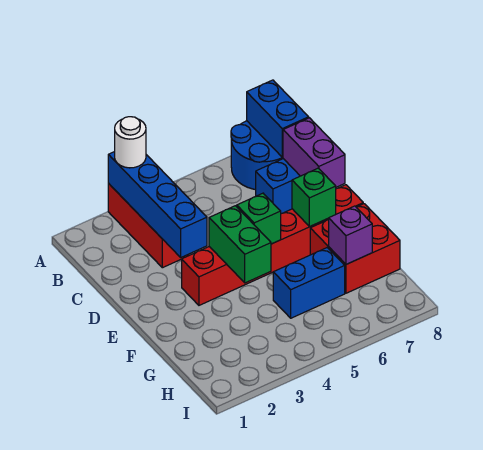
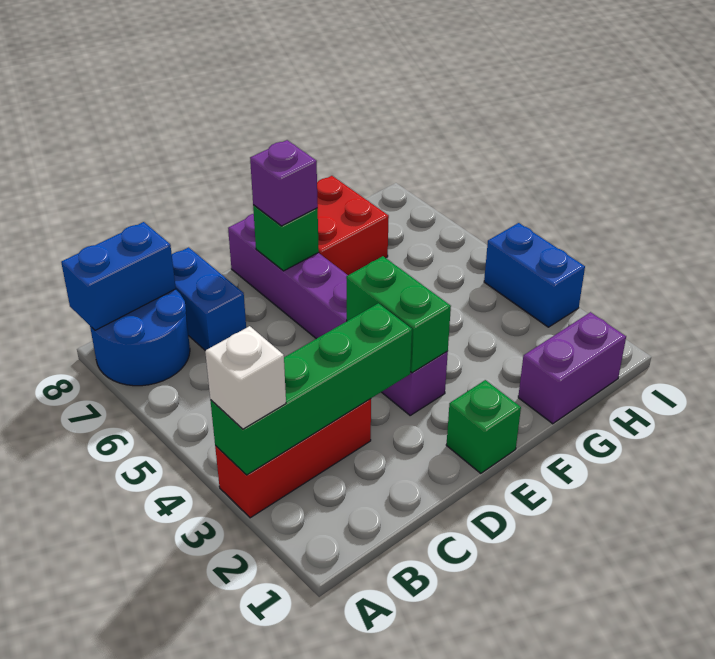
blue 1x4 brick [108,152,207,257] -> green 1x4 brick [210,303,412,475]
white 1x1 round brick [115,117,146,168] -> white 1x1 brick [205,326,286,429]
purple 1x2 brick [283,118,345,187] -> purple 1x2 brick moved to [518,312,626,424]
red 1x6 brick [182,185,363,305] -> purple 1x6 brick [228,214,448,415]
green 1x2 brick [209,206,271,283] -> green 1x2 brick turned to [346,256,451,373]
green 1x1 brick [237,193,281,244] -> green 1x1 brick moved to [446,380,521,473]
blue 1x2 brick [273,248,345,318] -> blue 1x2 brick moved to [484,223,585,327]
purple 1x1 brick [329,206,372,264] -> purple 1x1 brick moved to [250,140,318,226]

